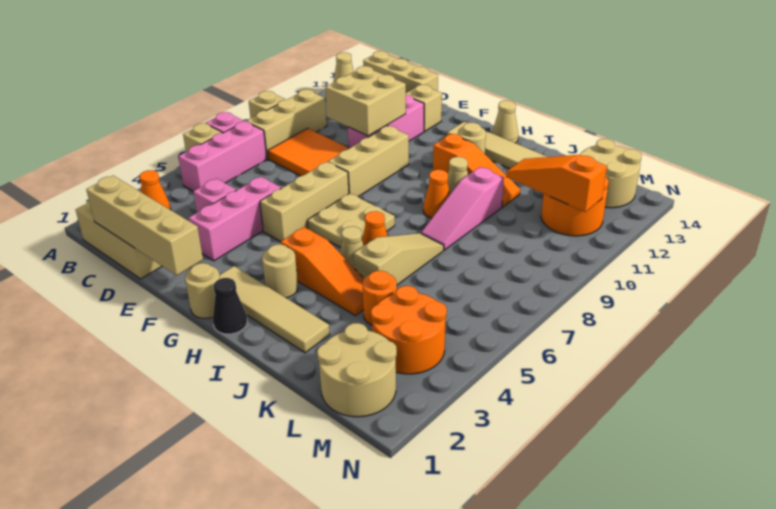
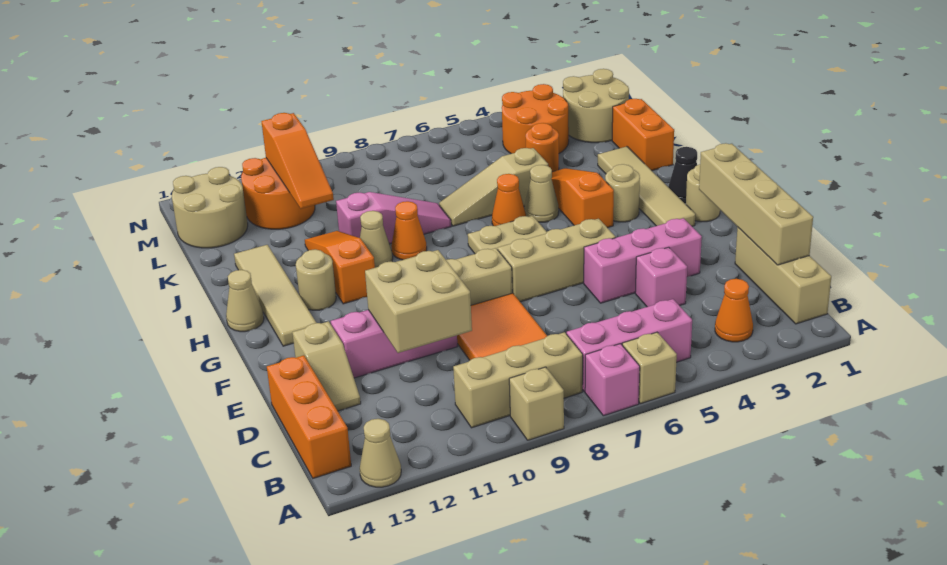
tan 1x3 brick [363,51,438,93] -> orange 1x3 brick [267,355,351,478]
none -> orange 1x2 brick [612,99,674,171]

